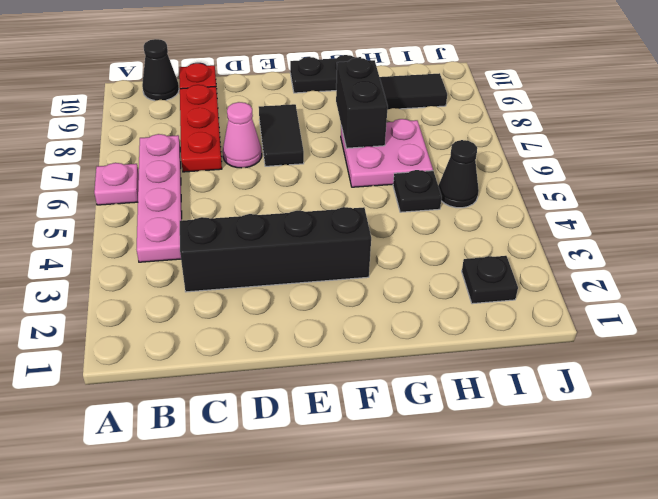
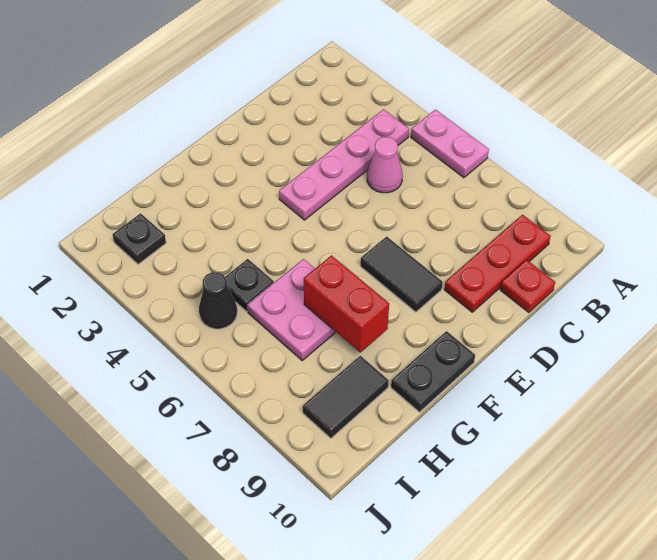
pink 1x1 plate [94,163,139,205] -> pink 1x2 plate [411,110,489,178]
pink 1x4 plate [137,134,182,262] -> pink 1x4 plate turned to [279,109,409,220]
black 1x1 cone [142,39,179,101] -> none
black 1x4 brick [180,207,371,292] -> none
red 1x3 plate [180,85,222,172] -> red 1x3 plate turned to [444,215,551,312]
pink 1x1 cone [223,102,262,168] -> pink 1x1 cone moved to [367,137,403,193]
black 1x2 brick [336,58,388,148] -> red 1x2 brick [304,256,389,352]

